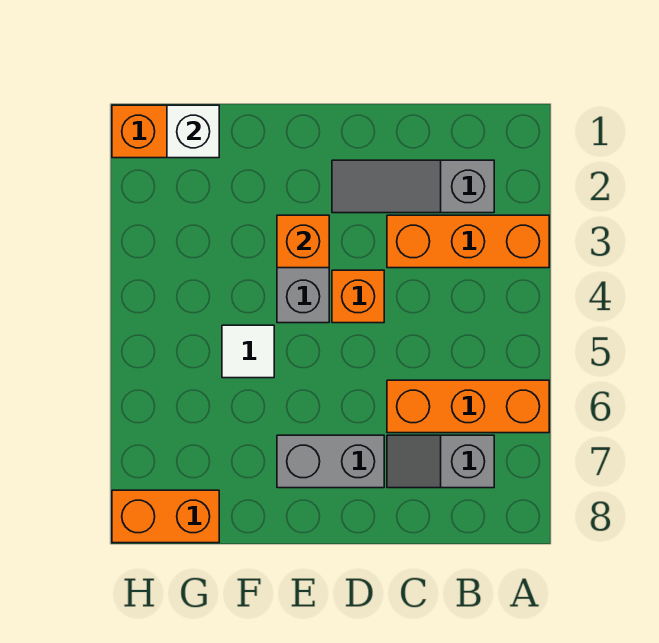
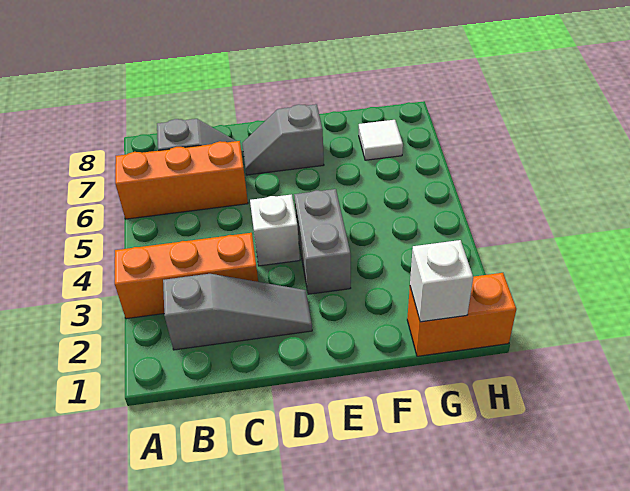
orange 1x1 brick [332,270,384,323] -> white 1x1 brick [250,194,300,266]
grey 1x2 brick [277,435,384,488] -> grey 1x2 slope [242,104,324,175]
orange 1x1 brick [277,215,329,268] -> none
white 1x1 tile [222,325,274,378] -> white 1x1 tile moved to [359,120,403,160]
orange 1x2 brick [112,490,219,543] -> none

